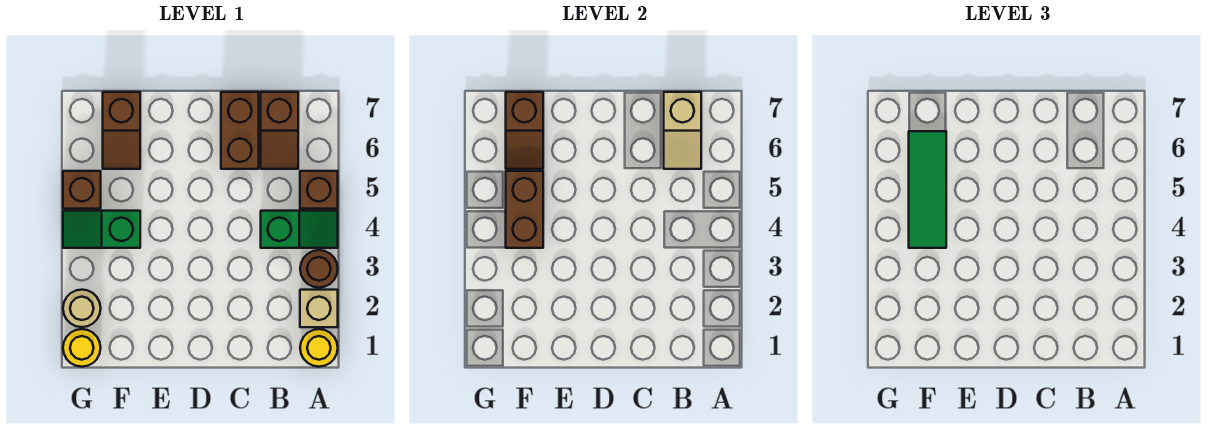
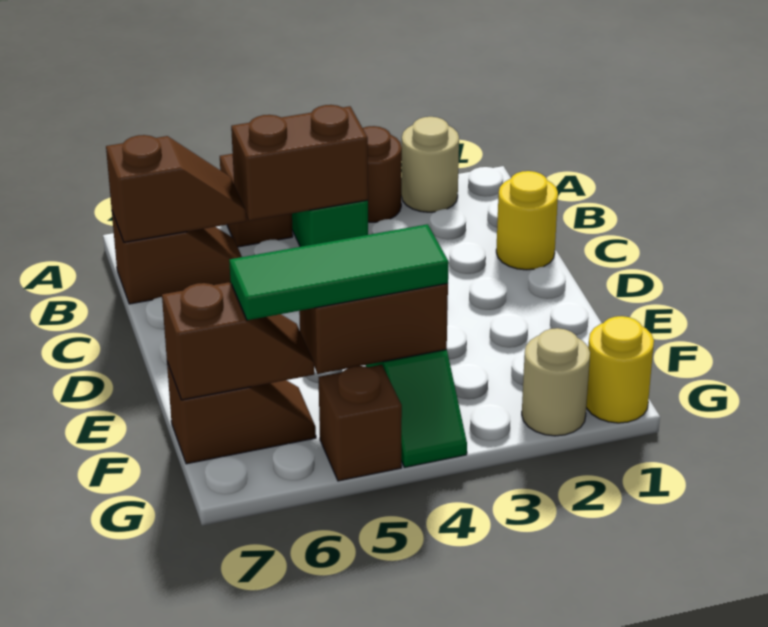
yellow 1x1 round brick [300,329,338,367] -> yellow 1x1 round brick moved to [496,171,558,270]
tan 1x1 brick [300,290,338,327] -> tan 1x1 round brick [401,117,459,212]
tan 1x2 slope [664,92,701,169] -> brown 1x2 slope [106,135,246,242]
brown 1x2 brick [221,92,259,169] -> brown 1x2 brick moved to [231,105,368,221]

